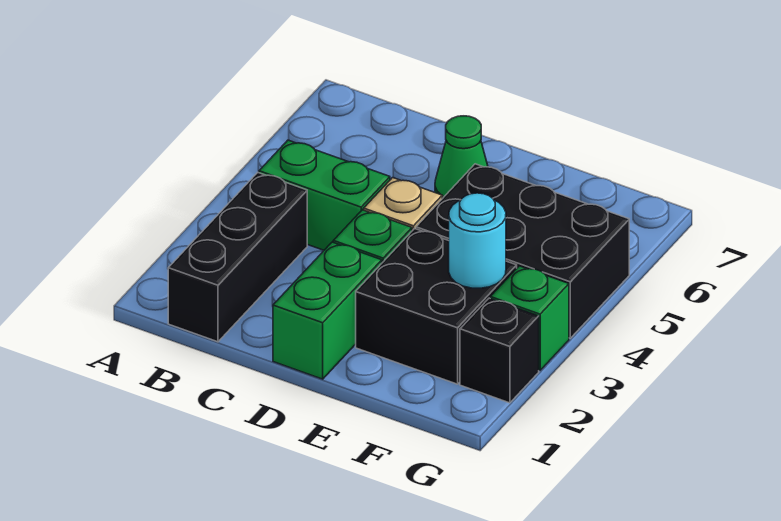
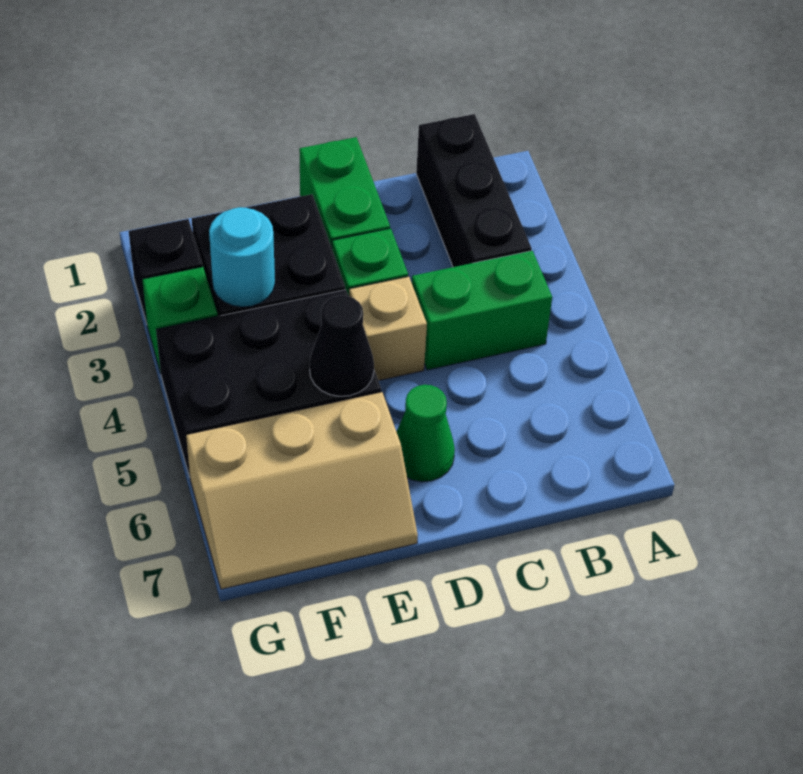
none -> black 1x1 cone [310,296,374,396]
none -> tan 2x3 slope [186,392,418,589]

